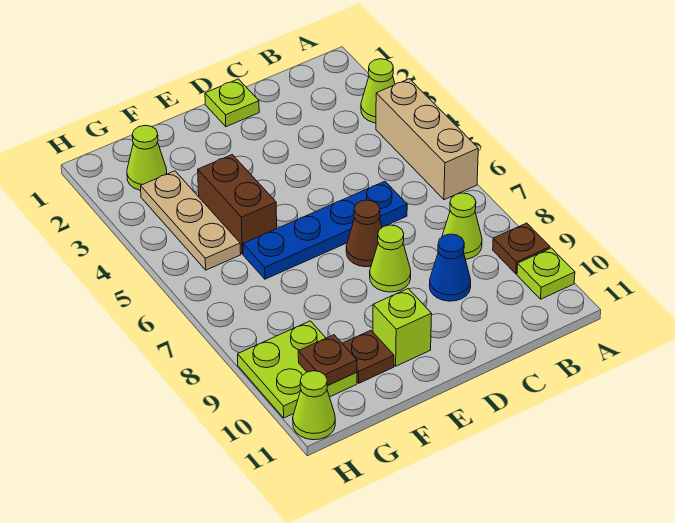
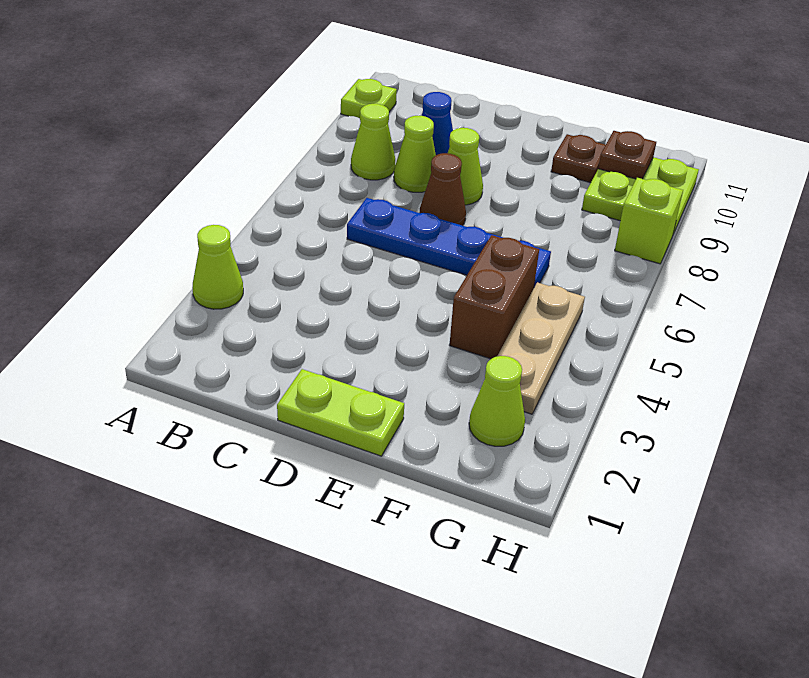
tan 1x3 brick [376,79,478,200] -> none
brown 1x1 plate [493,223,550,274] -> none
lime 1x1 plate [205,79,259,127] -> lime 1x2 plate [277,369,404,456]
lime 1x1 brick [373,289,432,366] -> lime 1x1 brick moved to [615,178,683,264]
lime 1x1 cone [293,371,335,440] -> lime 1x1 cone moved to [394,116,436,192]

